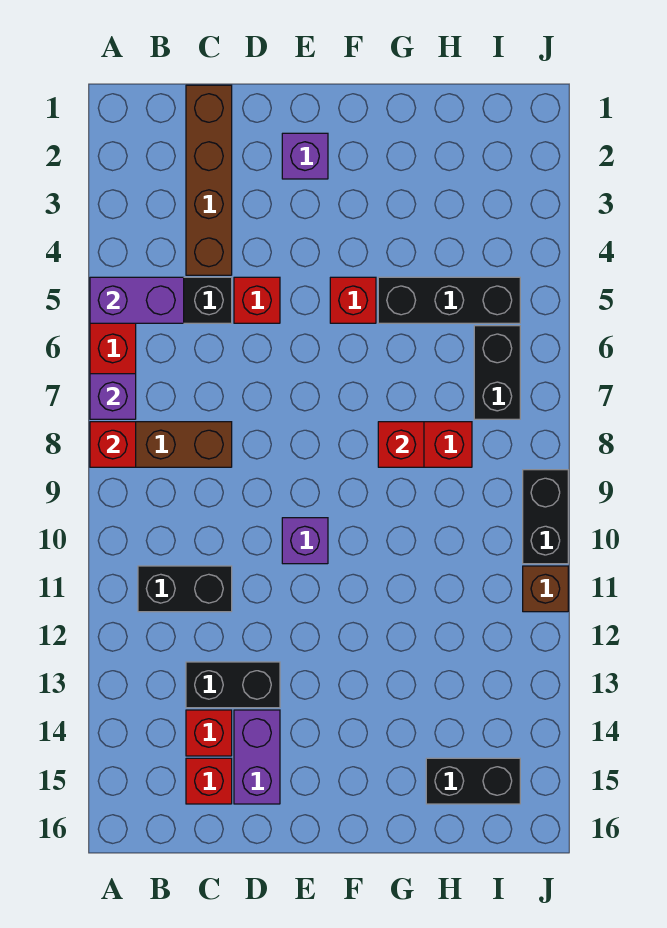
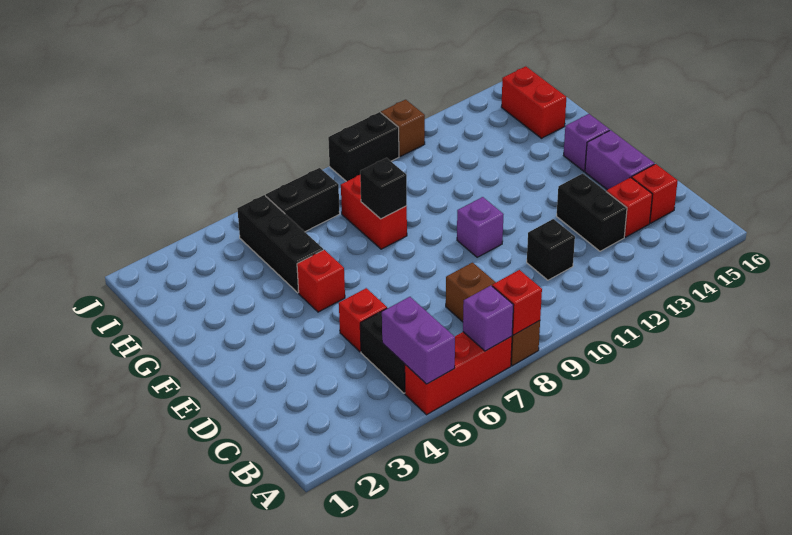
black 1x2 brick [138,566,232,612] -> black 1x1 brick [527,219,575,280]
brown 1x4 brick [186,85,232,275] -> none
purple 1x2 brick [234,710,280,804] -> purple 1x2 brick turned to [585,130,655,190]
purple 1x1 brick [282,133,328,179] -> purple 1x1 brick moved to [564,114,610,171]
red 1x1 brick [378,422,424,467] -> black 1x1 brick [360,158,407,219]
black 1x2 brick [426,758,520,804] -> red 1x2 brick [501,66,566,138]

